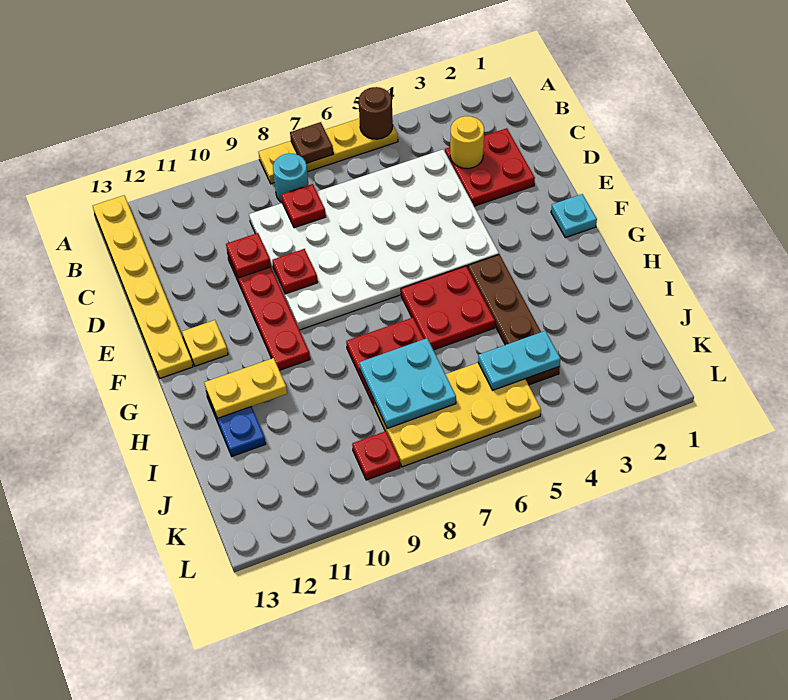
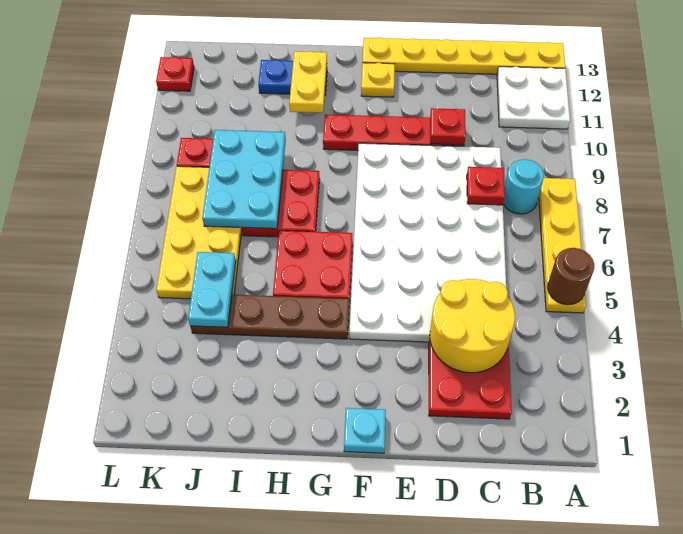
brown 1x1 plate [290,122,333,163] -> none
none -> white 2x2 plate [497,67,570,129]
yellow 1x1 round brick [450,116,484,169] -> yellow 2x2 round brick [430,279,515,373]
red 1x1 plate [272,249,318,294] -> red 1x1 plate moved to [156,57,194,91]
cyan 2x2 plate [359,338,456,429] -> cyan 2x3 plate [202,130,286,229]

